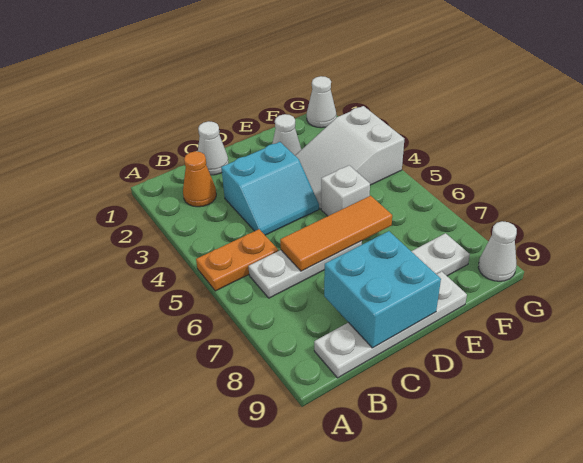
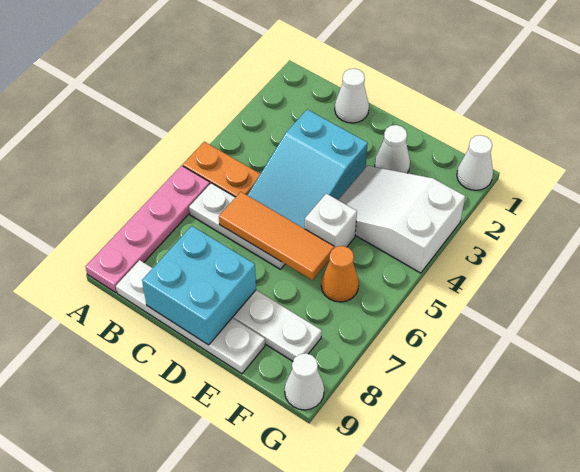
none -> pink 1x4 plate [86,166,210,293]
orange 1x1 cone [183,151,216,207] -> orange 1x1 cone moved to [321,246,359,302]
cyan 2x2 slope [221,142,319,235] -> cyan 2x3 slope [247,110,368,229]

